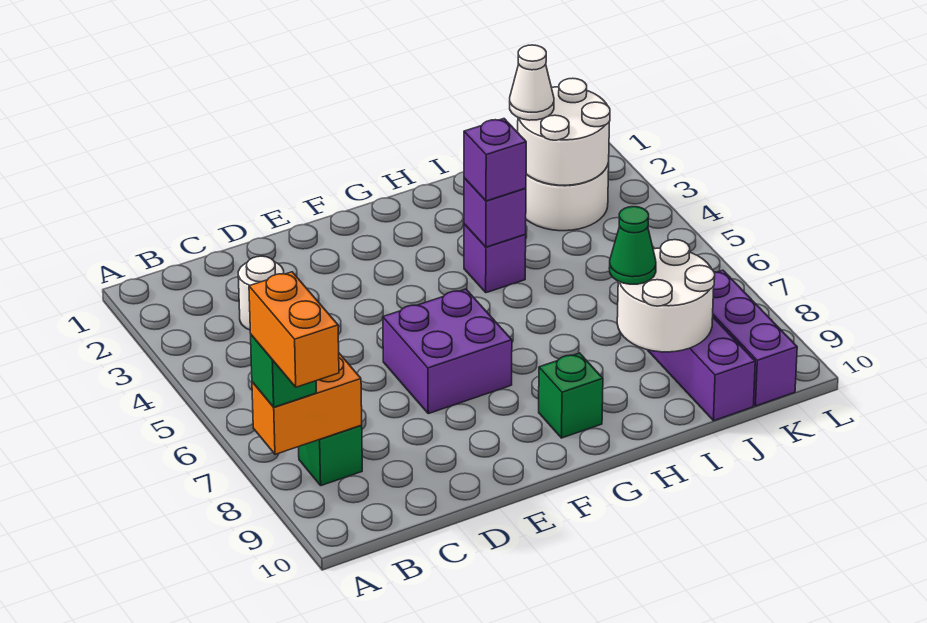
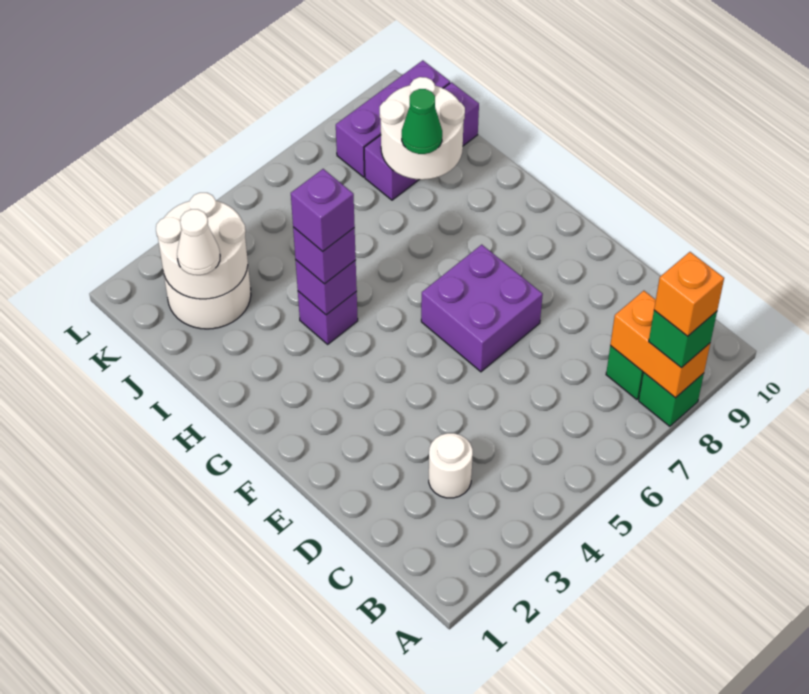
orange 1x2 brick [249,272,339,387] -> orange 1x1 brick [654,252,724,336]
green 1x1 brick [539,353,603,438] -> green 1x1 brick moved to [639,373,704,426]
none -> purple 1x1 brick [291,169,355,251]

